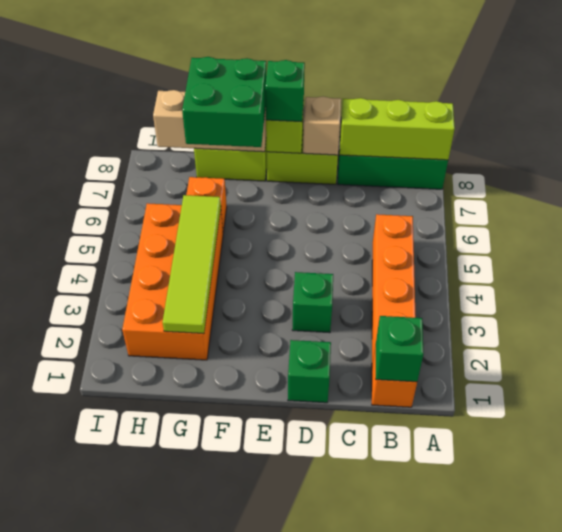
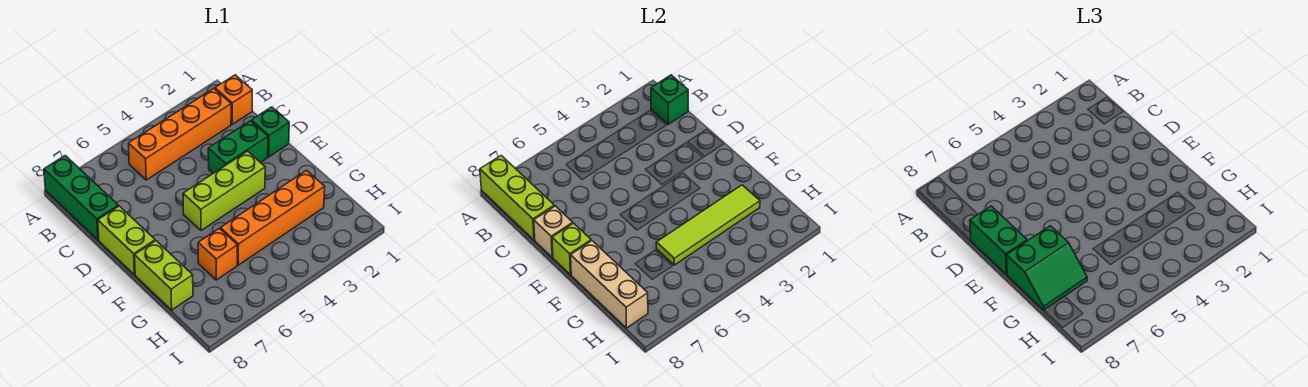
green 1x1 brick [292,272,333,333] -> green 1x2 brick [208,121,268,173]
none -> lime 1x3 brick [183,151,265,231]
green 1x1 brick [265,60,305,122] -> green 1x2 brick [970,206,1027,275]
green 2x2 brick [182,57,266,147] -> green 2x2 slope [1007,226,1087,310]
orange 2x4 brick [122,203,223,360] -> orange 1x4 brick [220,170,325,265]

